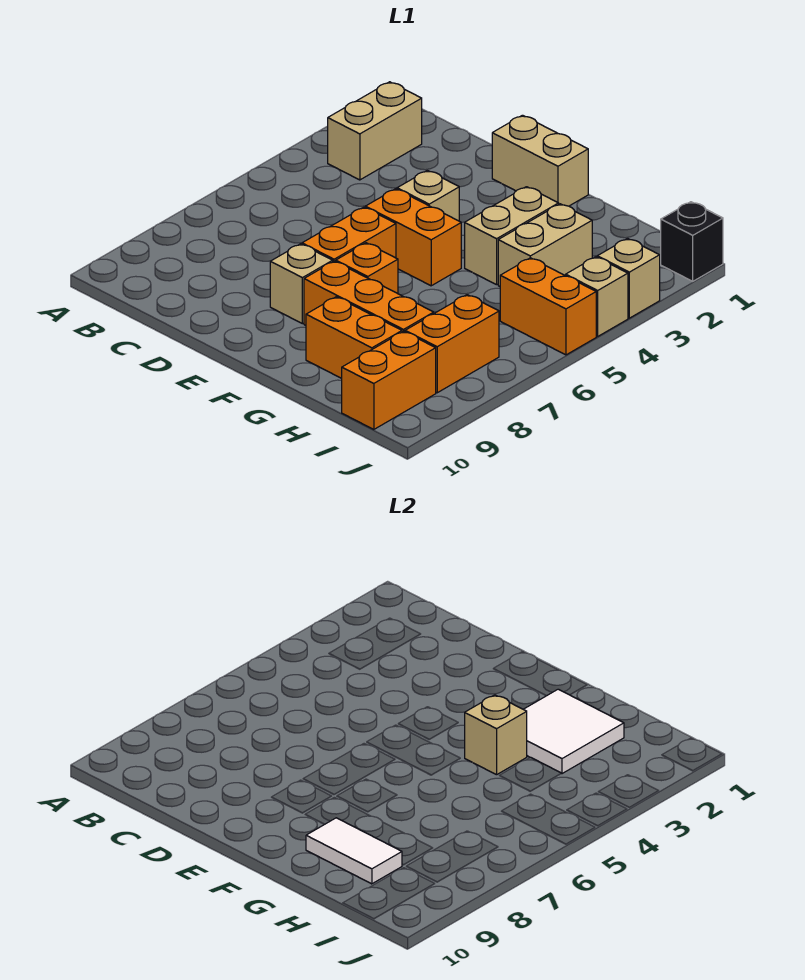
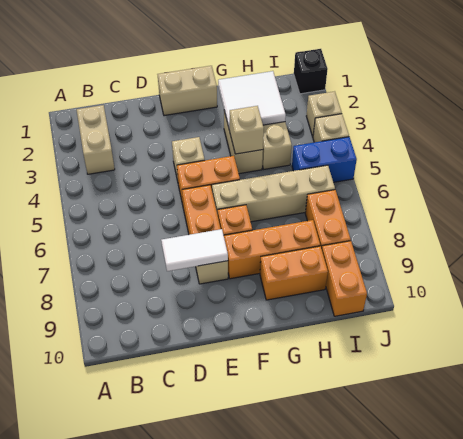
none -> tan 1x4 brick [212,165,335,222]
white 1x2 tile [306,818,402,884] -> white 1x2 tile moved to [161,229,228,271]
orange 1x2 brick [500,258,596,355] -> blue 1x2 brick [292,137,357,182]

